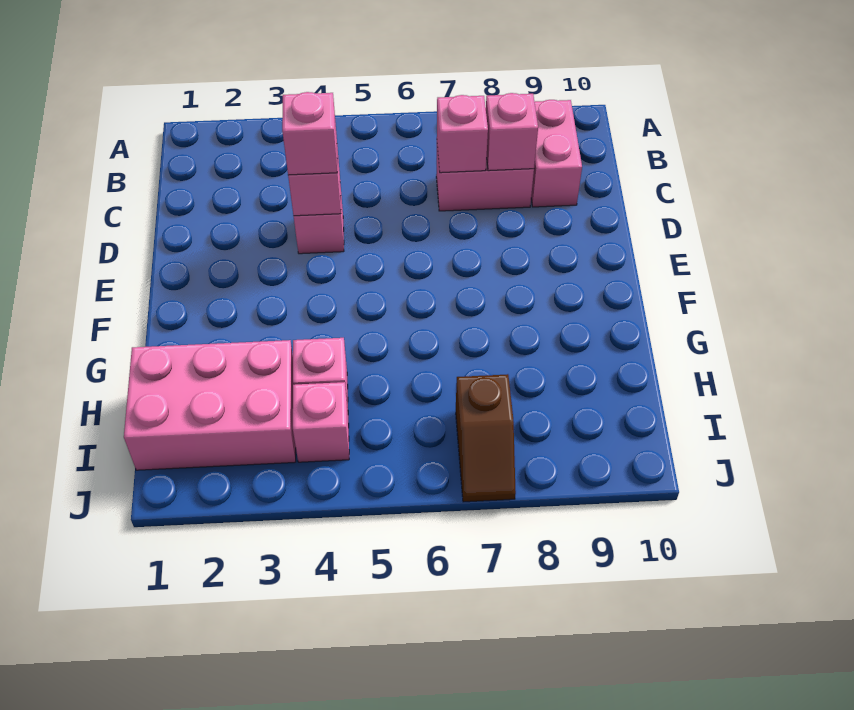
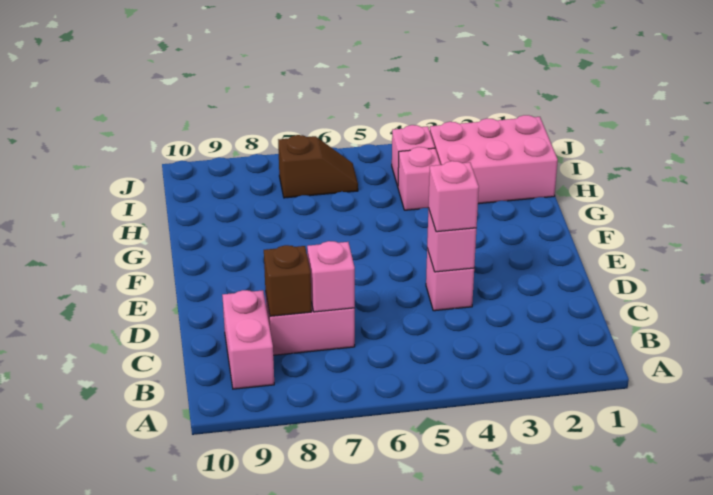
pink 1x1 brick [486,93,538,171] -> brown 1x1 brick [264,245,311,316]
brown 1x2 slope [456,374,516,502] -> brown 1x2 slope turned to [278,135,358,198]

